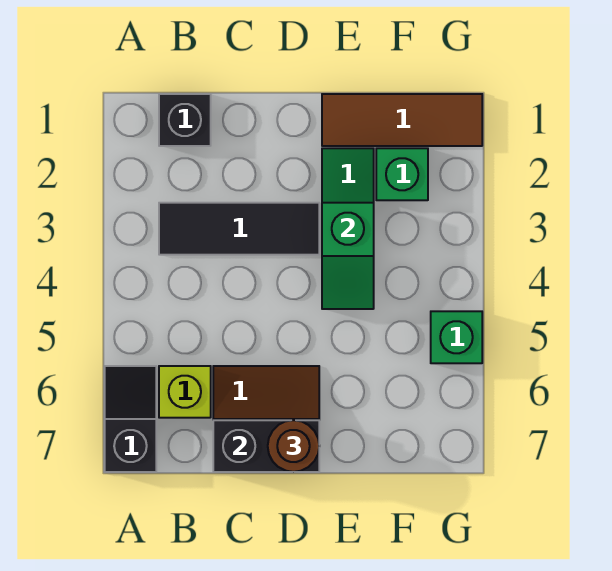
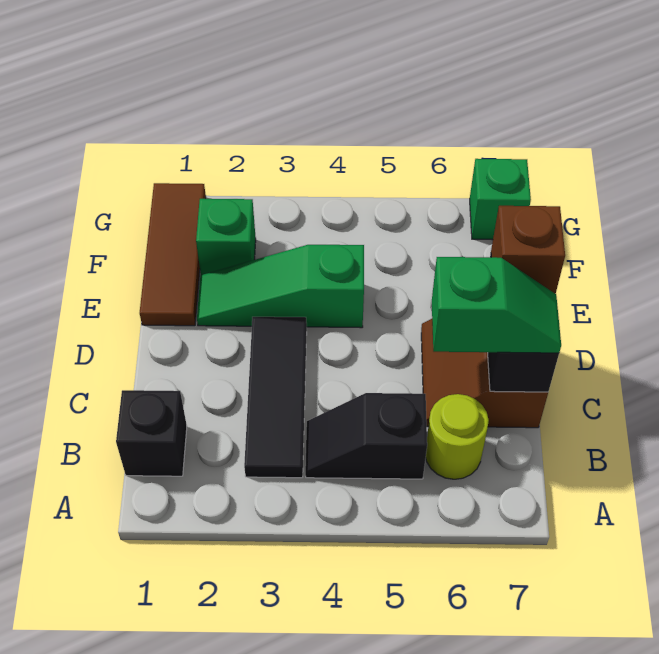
black 1x2 slope [105,366,156,472] -> black 1x2 slope moved to [305,393,427,479]
lime 1x1 brick [159,366,211,418] -> lime 1x1 round brick [426,394,489,479]
brown 1x1 round brick [268,420,319,472] -> brown 1x1 brick [491,206,565,294]
green 1x2 slope [322,203,374,309] -> green 1x2 slope moved to [432,257,561,353]
green 1x1 brick [431,311,482,363] -> green 1x1 brick moved to [470,159,531,240]

